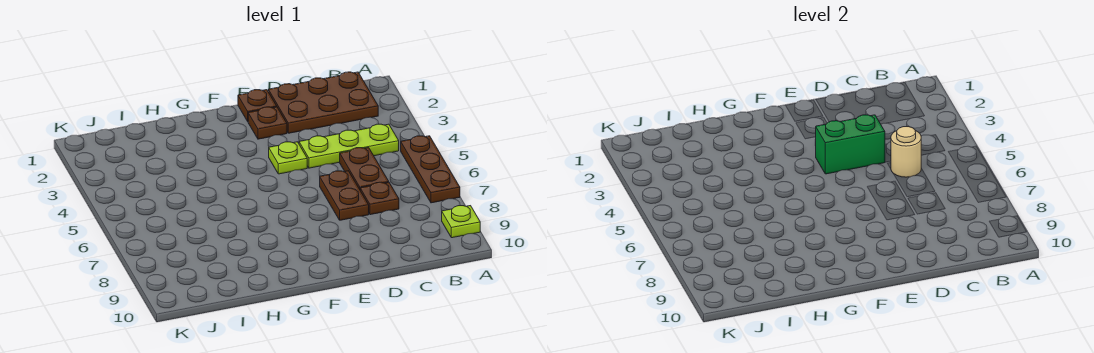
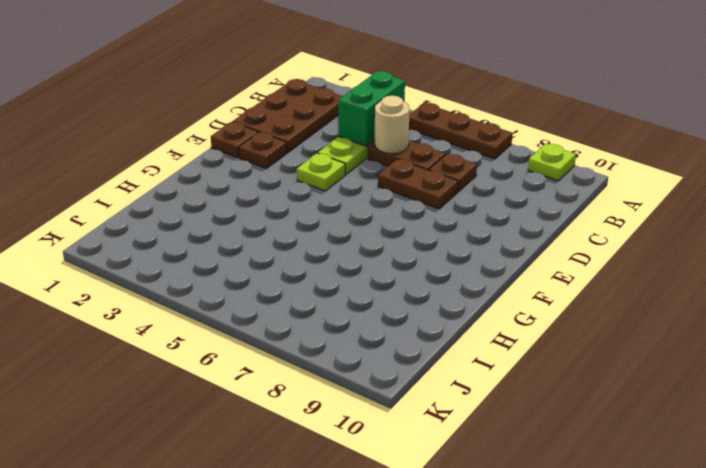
green 1x2 brick [815,115,885,174] -> green 1x2 brick moved to [338,71,405,146]

